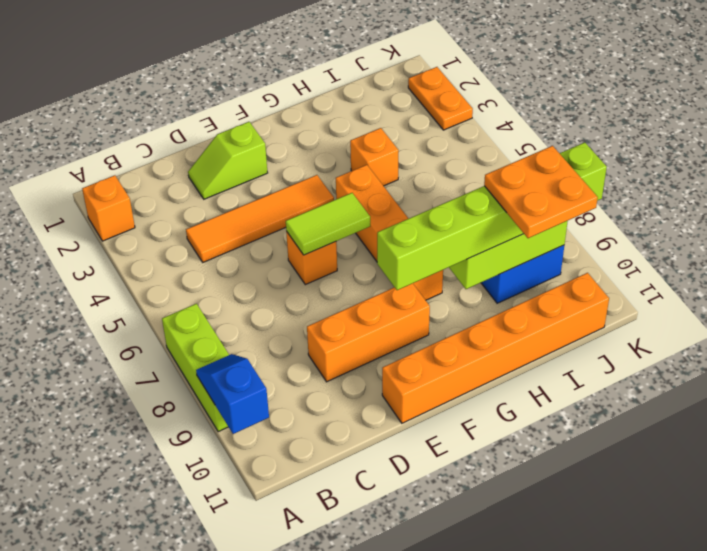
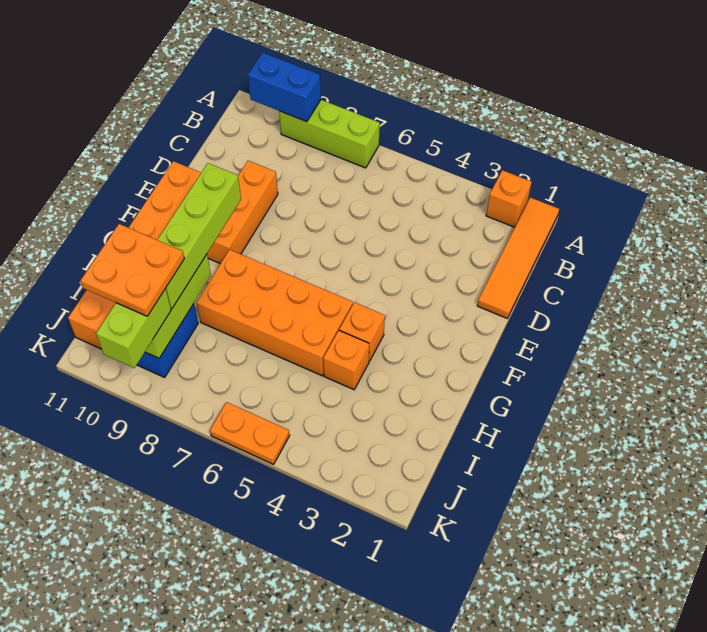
blue 1x2 slope [196,354,269,434] -> blue 1x2 brick [248,53,321,122]
orange 1x4 tile [186,175,334,262] -> orange 1x4 tile moved to [477,197,559,318]
lime 1x2 slope [188,122,268,199] -> none
orange 1x1 brick [286,231,337,285] -> orange 1x1 brick moved to [339,302,385,361]
lime 1x2 tile [286,193,370,255] -> none
orange 1x4 brick [336,165,443,300] -> orange 2x4 brick [197,250,353,376]
orange 1x2 plate [408,67,473,130] -> orange 1x2 plate moved to [210,402,290,464]

